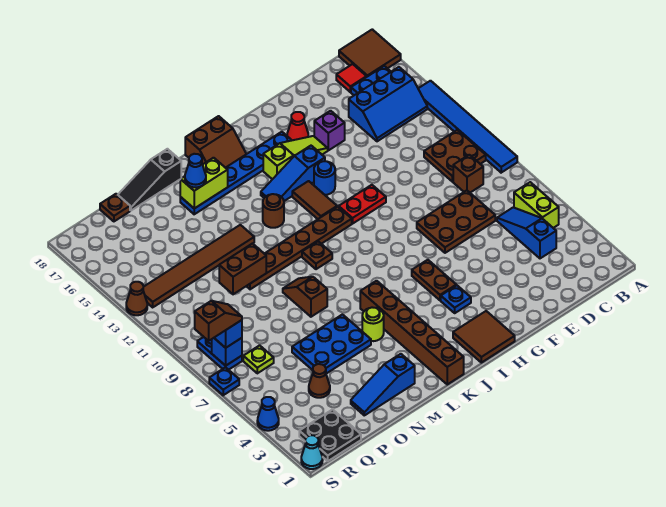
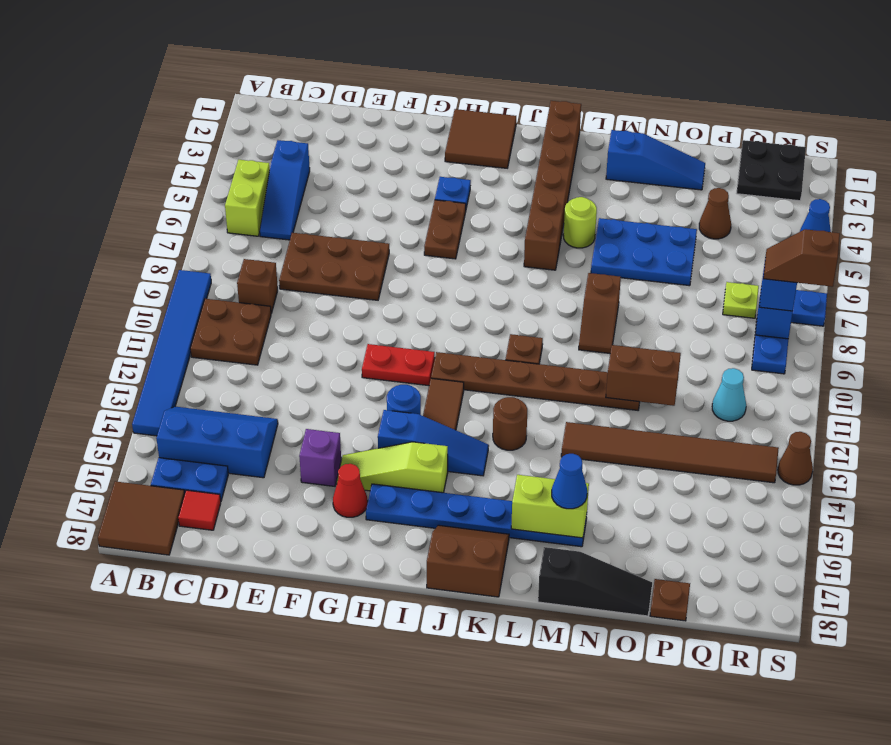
cyan 1x1 cone [301,435,323,469] -> cyan 1x1 cone moved to [712,368,746,421]

